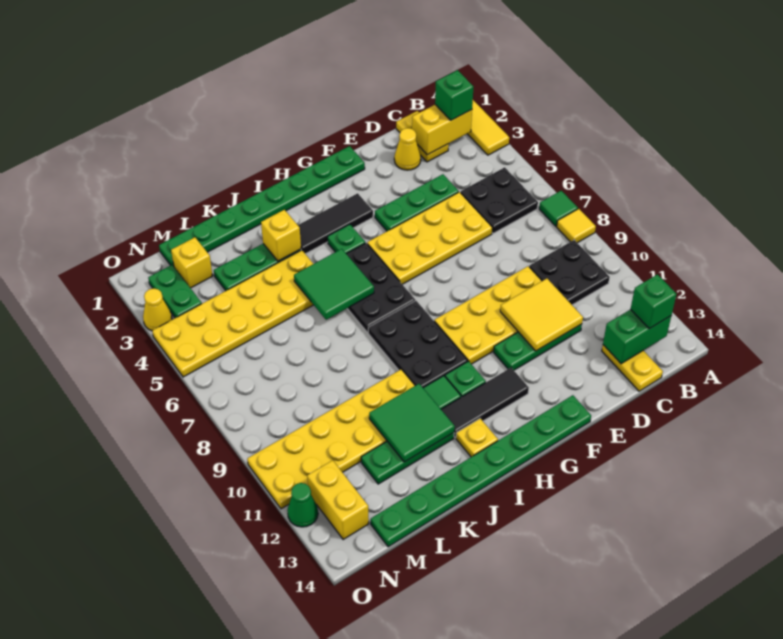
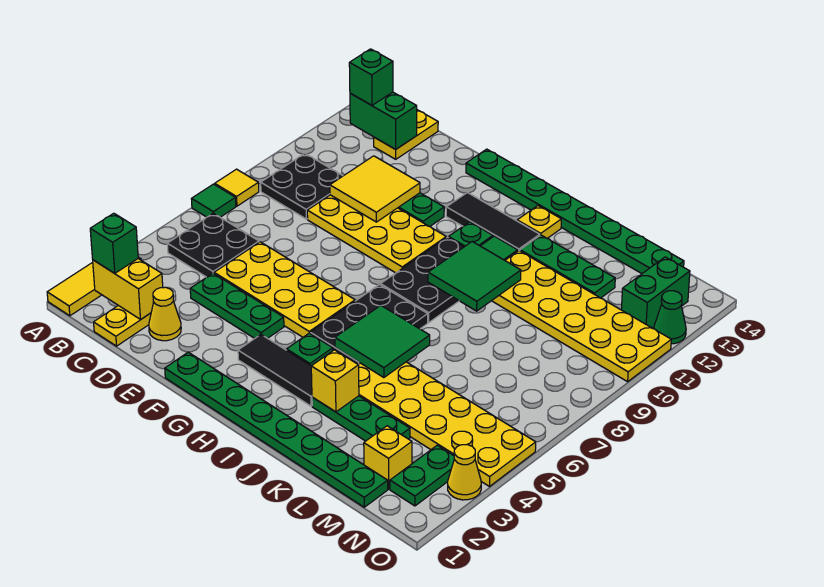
green 2x2 tile [369,384,455,462] -> green 2x2 tile moved to [428,242,521,311]
yellow 1x2 brick [307,460,369,539] -> green 1x2 brick [621,257,690,328]

